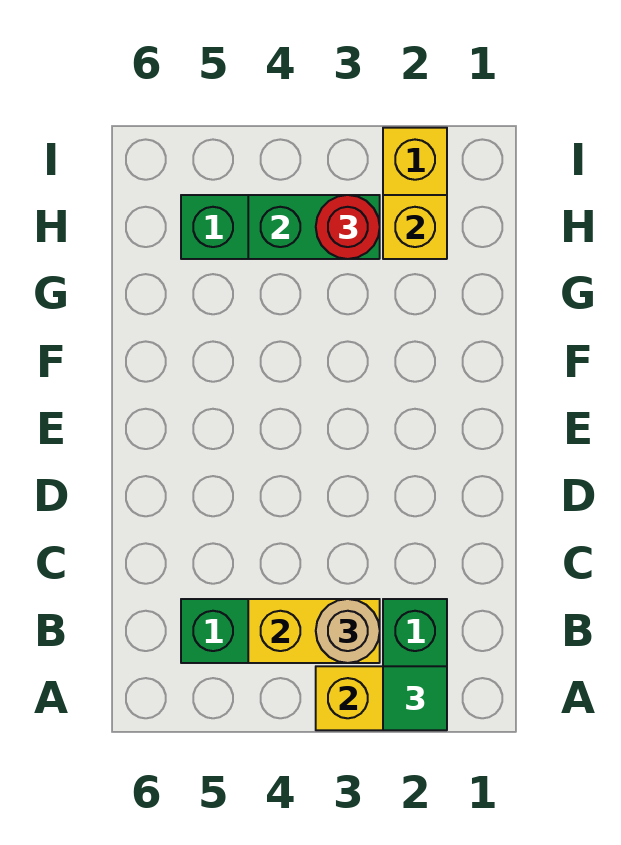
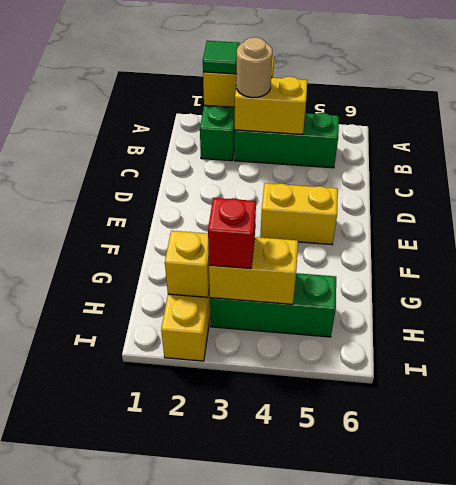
none -> yellow 1x2 brick [260,183,338,245]
green 1x2 brick [248,195,380,259] -> yellow 1x2 brick [209,237,298,304]
red 1x1 round brick [316,195,380,259] -> red 1x1 brick [208,198,256,269]

